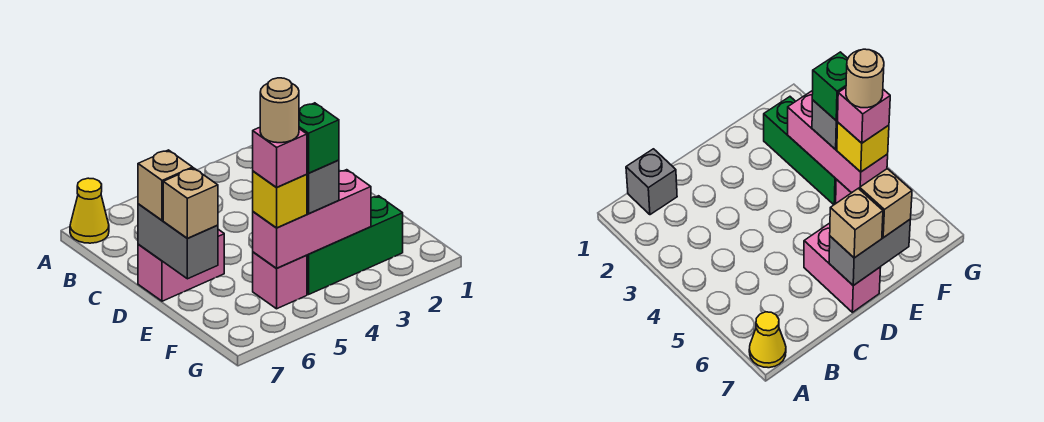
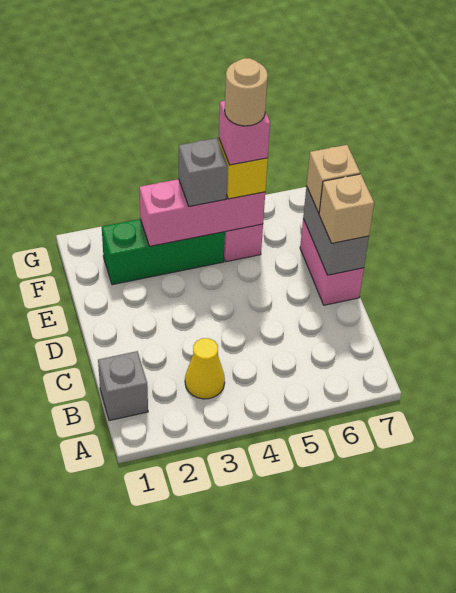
yellow 1x1 cone [70,178,109,243] -> yellow 1x1 cone moved to [185,338,225,399]
pink 1x2 brick [138,229,224,301] -> pink 1x2 brick turned to [300,219,364,305]
green 1x1 brick [299,103,339,173] -> none

